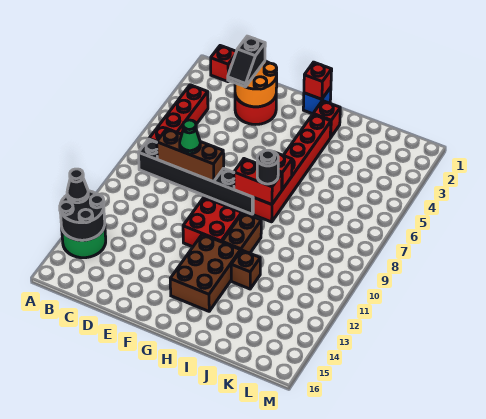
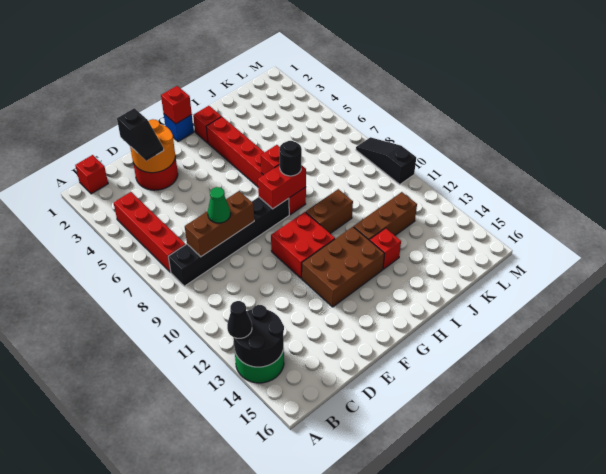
brown 2x3 brick [170,234,240,311] -> brown 2x3 brick turned to [302,227,384,307]
brown 1x2 brick [222,213,261,253] -> brown 1x2 brick turned to [306,189,353,233]
brown 1x1 brick [231,250,260,289] -> brown 1x3 brick [354,192,417,240]
none -> red 1x1 brick [370,228,401,269]
none -> black 1x3 slope [356,137,416,185]

